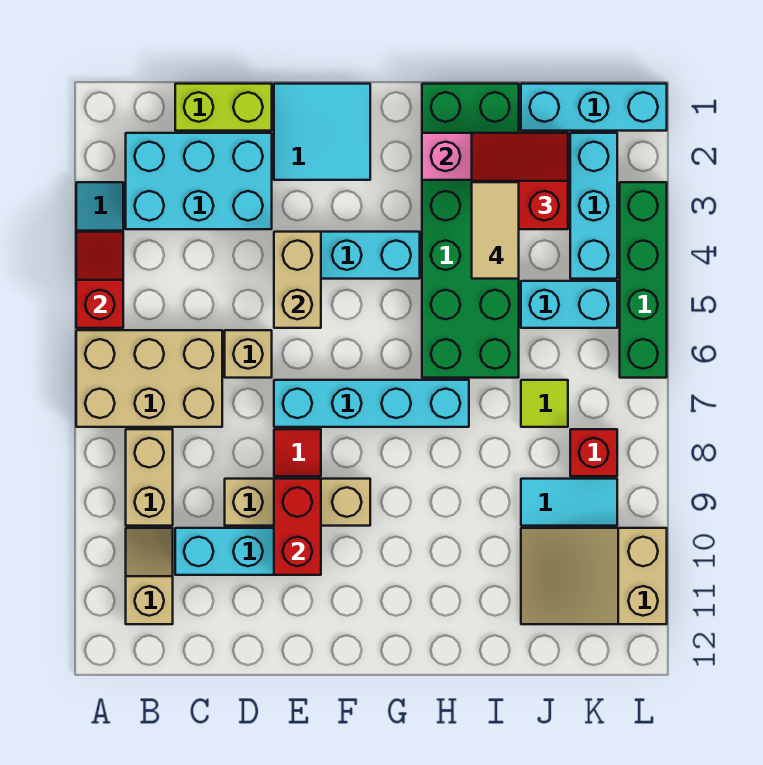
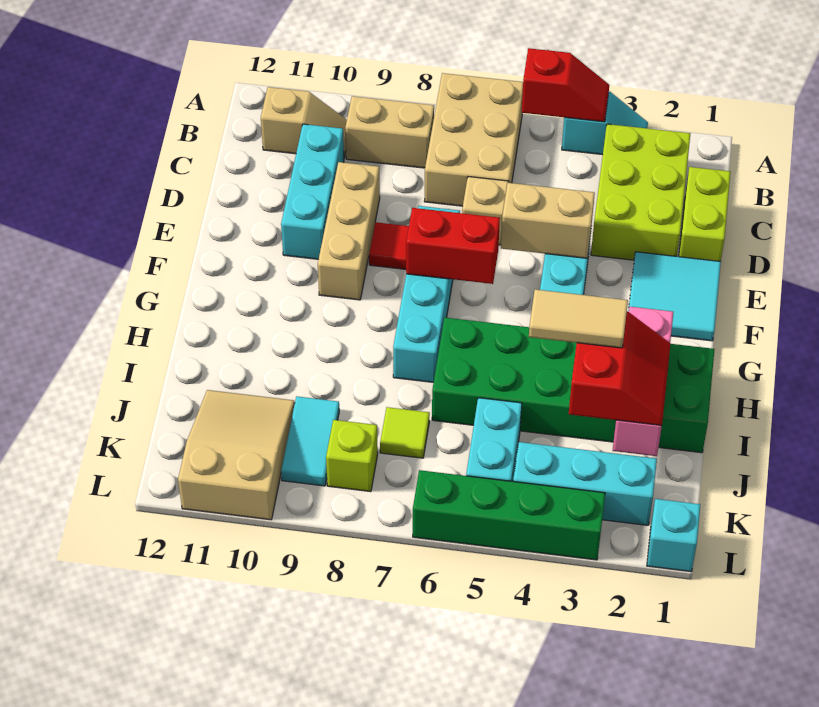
cyan 2x3 brick [126,133,272,229] -> lime 2x3 brick [591,124,690,260]
red 1x2 brick [274,479,321,575] -> red 1x2 brick moved to [406,208,500,284]
cyan 1x3 brick [521,84,667,131] -> cyan 1x1 brick [647,499,700,572]
red 1x1 brick [570,429,617,476] -> lime 1x1 brick [326,420,378,492]

